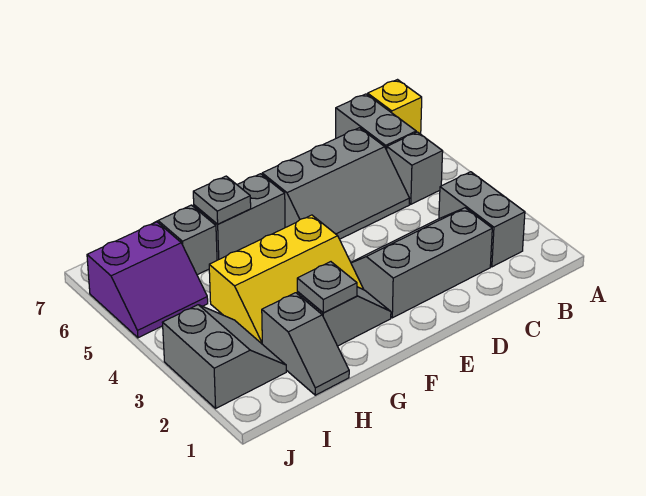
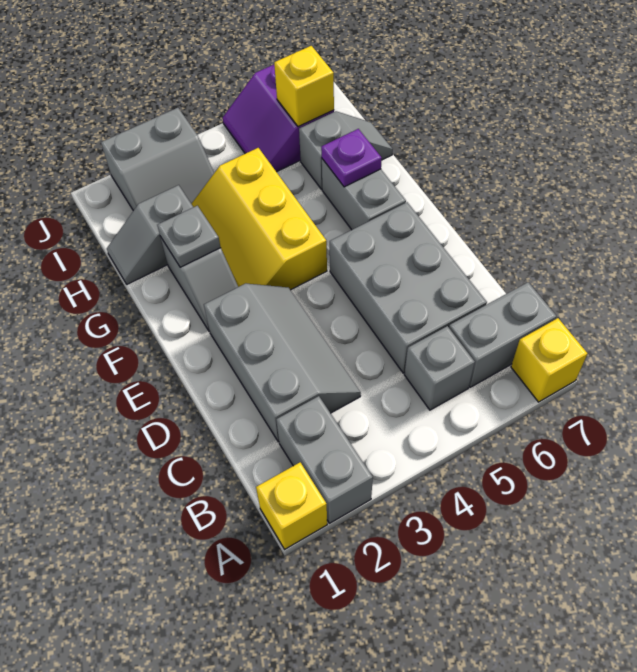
none -> yellow 1x1 brick [256,462,327,549]
grey 1x2 brick [439,172,525,267] -> grey 1x2 brick turned to [276,396,373,523]
grey 2x3 slope [262,128,410,239] -> grey 2x3 brick [330,202,487,373]
grey 1x1 plate [193,176,251,224] -> purple 1x1 plate [321,129,382,187]
none -> yellow 1x1 brick [274,46,334,127]

